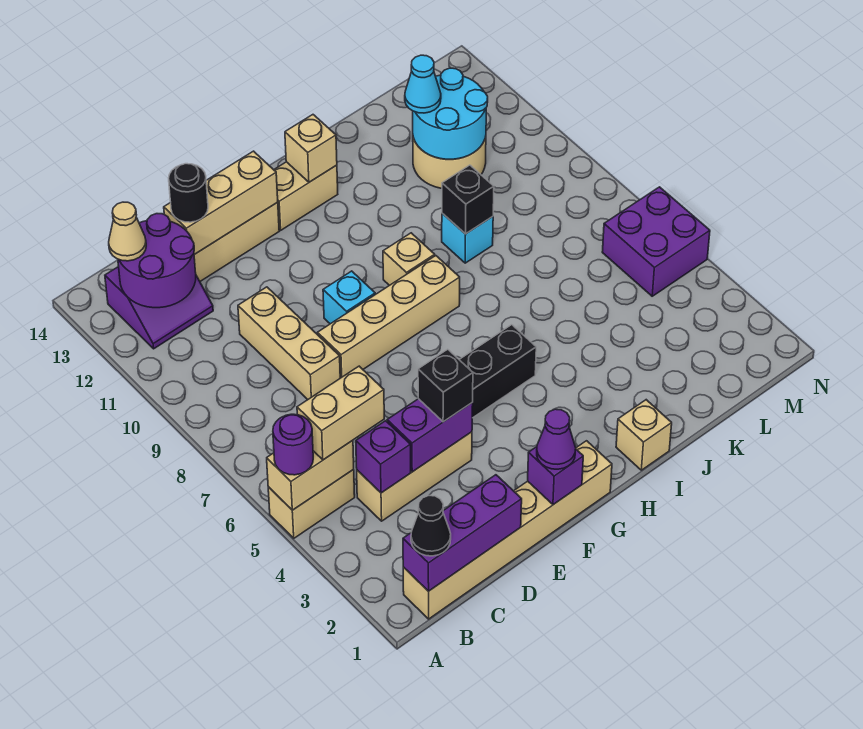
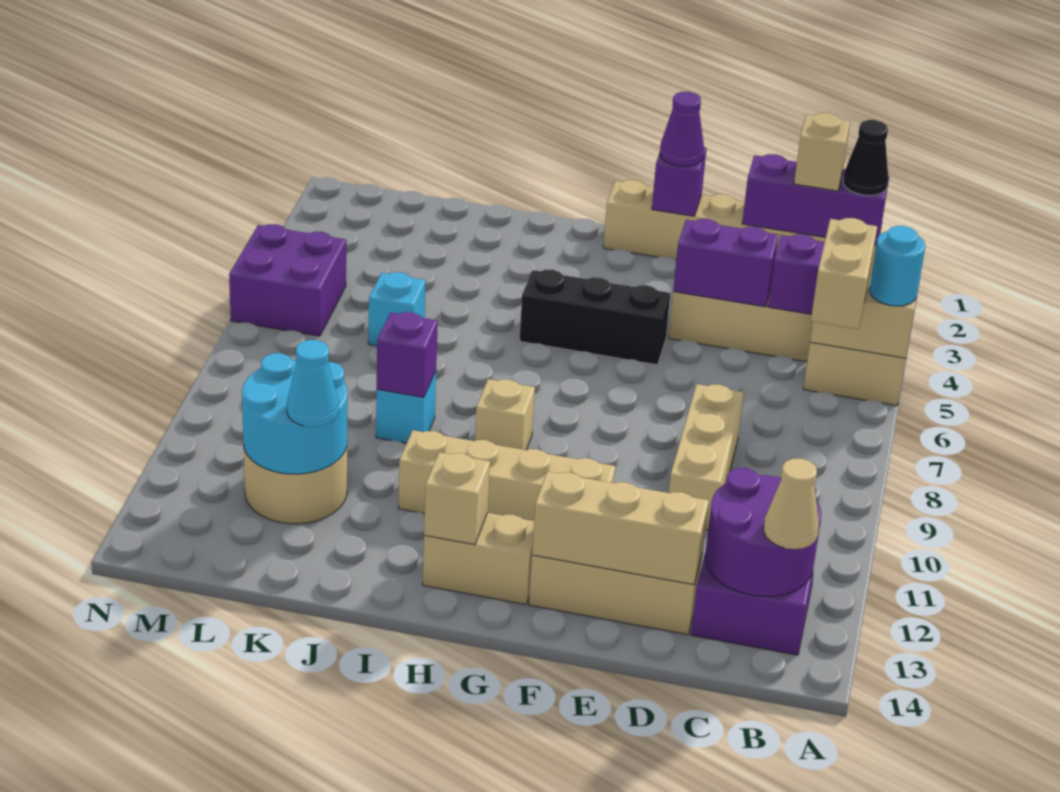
purple 1x1 round brick [273,414,313,475] -> cyan 1x1 round brick [869,226,925,306]
tan 1x2 brick [297,366,384,460] -> tan 1x2 brick turned to [811,218,877,329]
black 1x1 round brick [169,164,208,222] -> none
black 1x1 brick [418,349,473,422] -> none
tan 1x4 brick [317,256,460,378] -> tan 1x4 brick moved to [398,430,615,521]
cyan 1x1 brick [323,271,375,324] -> cyan 1x1 brick moved to [368,272,426,346]
tan 1x1 brick [616,400,672,470] -> tan 1x1 brick moved to [794,113,850,191]
black 1x1 brick [442,165,494,234] -> purple 1x1 brick [377,312,438,397]

